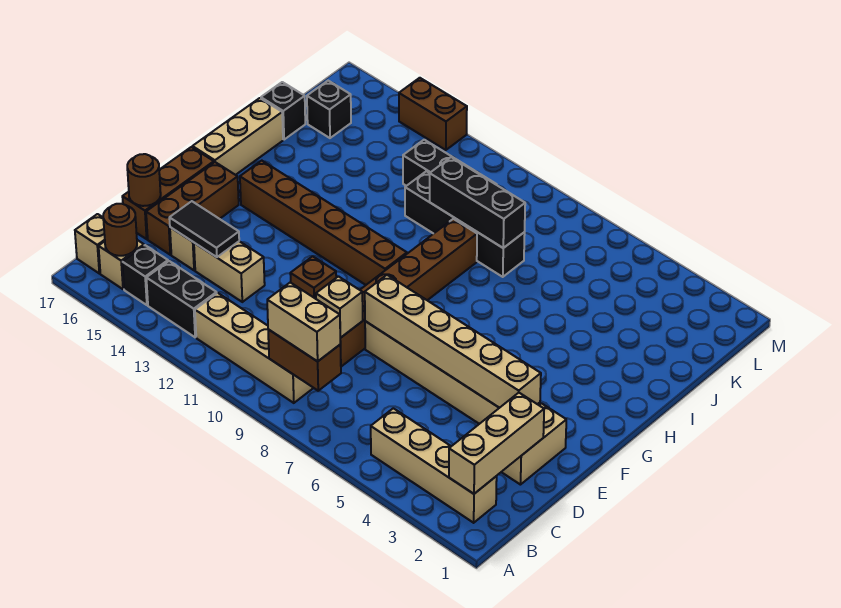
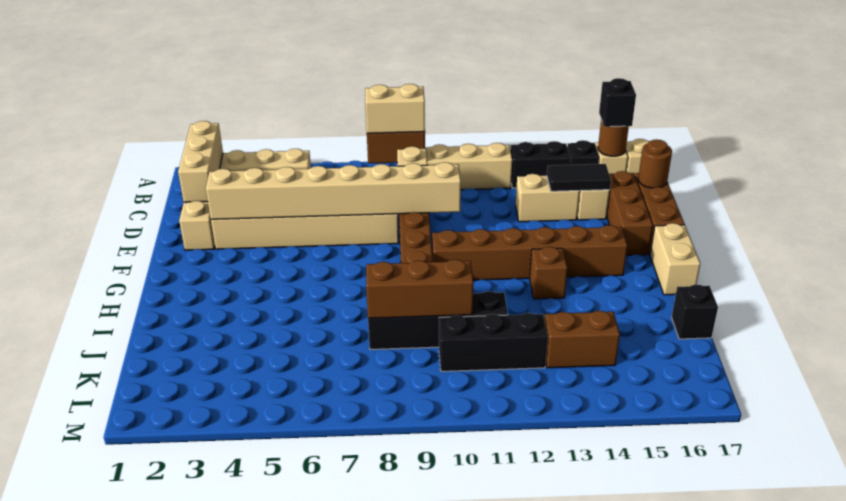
tan 1x6 brick [365,275,541,408] -> tan 1x8 brick [206,162,461,219]
brown 1x1 brick [290,256,336,299] -> brown 1x1 brick moved to [530,247,567,299]
tan 1x3 brick [192,98,283,175] -> tan 1x2 brick [650,223,700,295]
black 1x3 brick [430,157,525,248] -> brown 1x3 brick [366,259,473,318]
black 1x1 brick [307,81,351,138] -> black 1x1 brick moved to [599,78,636,127]
brown 1x2 brick [399,78,467,150] -> brown 1x2 brick moved to [544,311,620,368]

